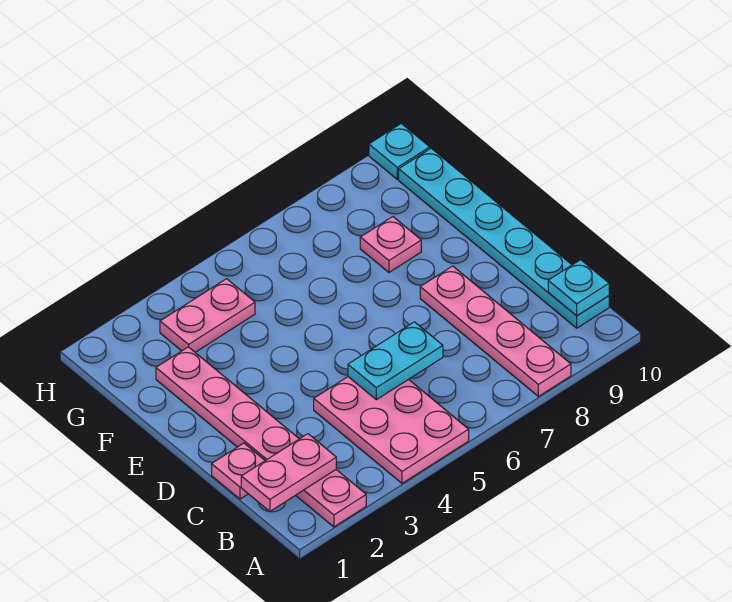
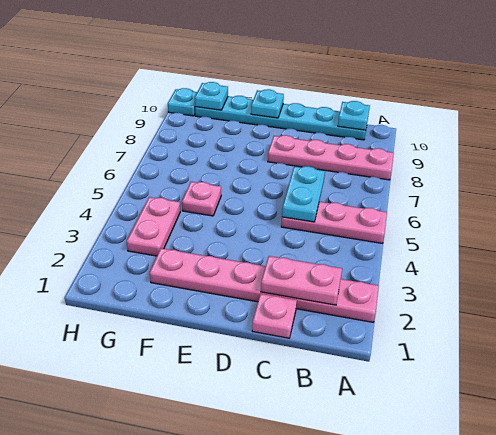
pink 2x3 plate [314,377,469,483] -> pink 1x3 plate [281,202,387,243]
pink 1x2 plate [241,434,336,511] -> pink 1x2 plate turned to [261,256,342,305]
none -> cyan 1x1 plate [251,89,284,118]
pink 1x1 plate [360,217,421,272] -> pink 1x1 plate moved to [182,182,221,216]
none -> cyan 1x1 plate [195,82,228,110]

